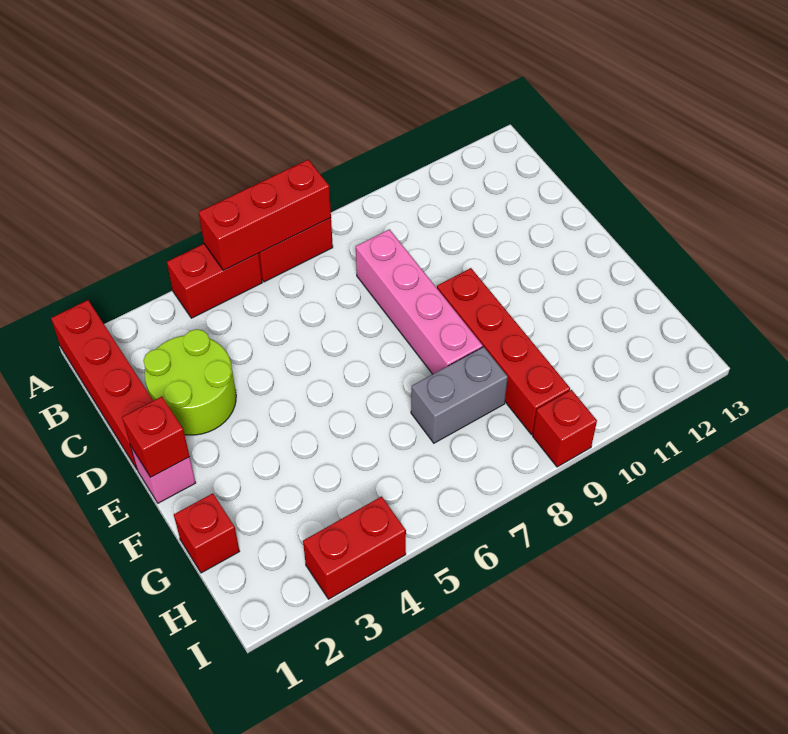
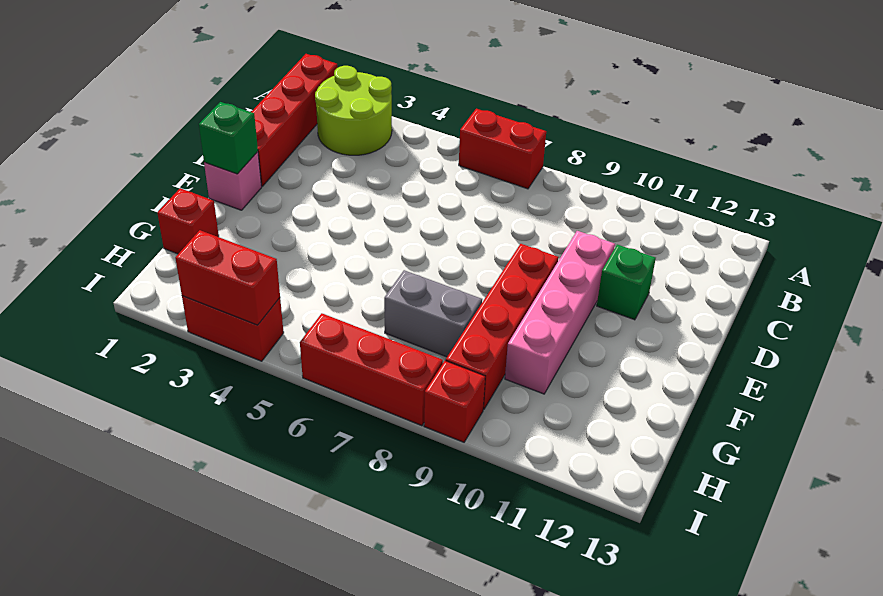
red 1x2 brick [167,244,262,318] -> red 1x2 brick moved to [175,230,280,325]
red 1x3 brick [199,160,331,270] -> red 1x3 brick moved to [300,313,443,426]
lime 2x2 round brick [143,329,236,435] -> lime 2x2 round brick moved to [315,66,392,155]
pink 1x4 brick [356,229,483,374] -> pink 1x4 brick moved to [505,231,615,394]
none -> green 1x1 brick [597,244,656,320]
red 1x1 brick [122,397,190,477] -> green 1x1 brick [199,102,258,174]

